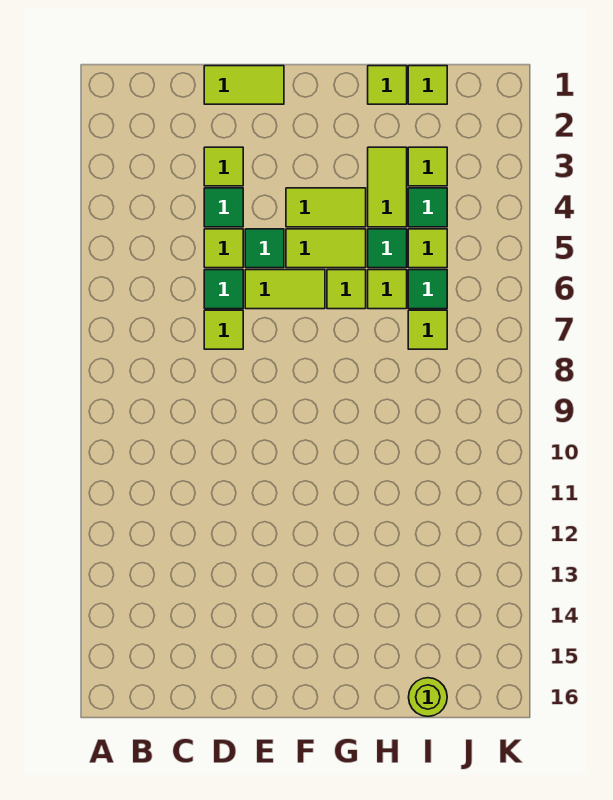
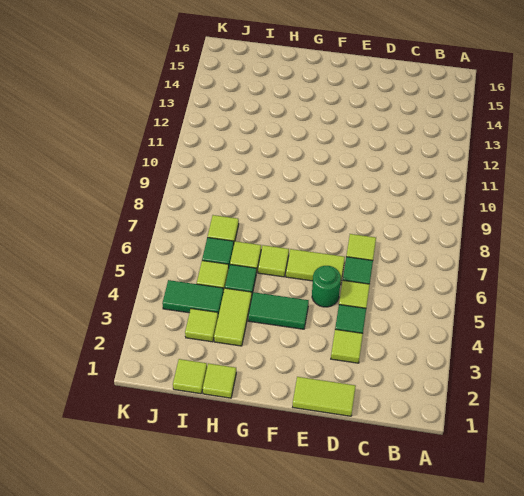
green 1x1 tile [245,229,284,268] -> green 1x1 round brick [312,266,341,307]
lime 1x2 tile [286,188,366,227] -> green 1x2 tile [248,292,309,329]
lime 1x2 tile [286,229,366,268] -> none
green 1x1 tile [408,188,447,227] -> green 1x2 tile [162,280,223,316]
lime 1x1 round brick [409,678,447,716] -> none

